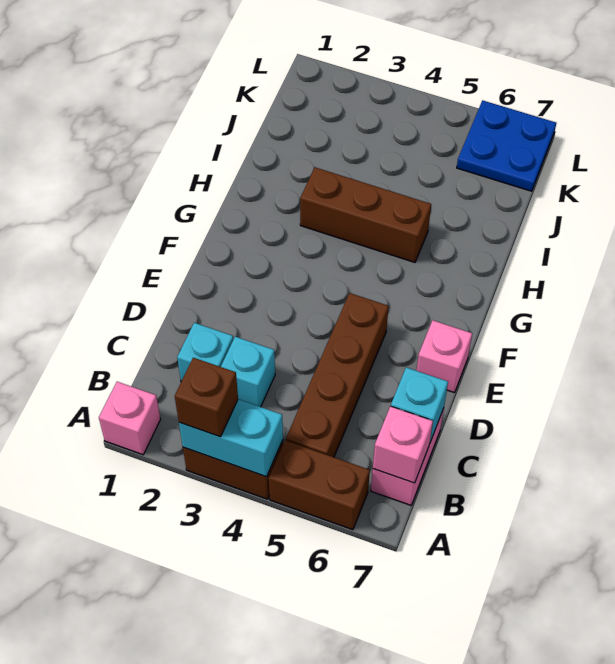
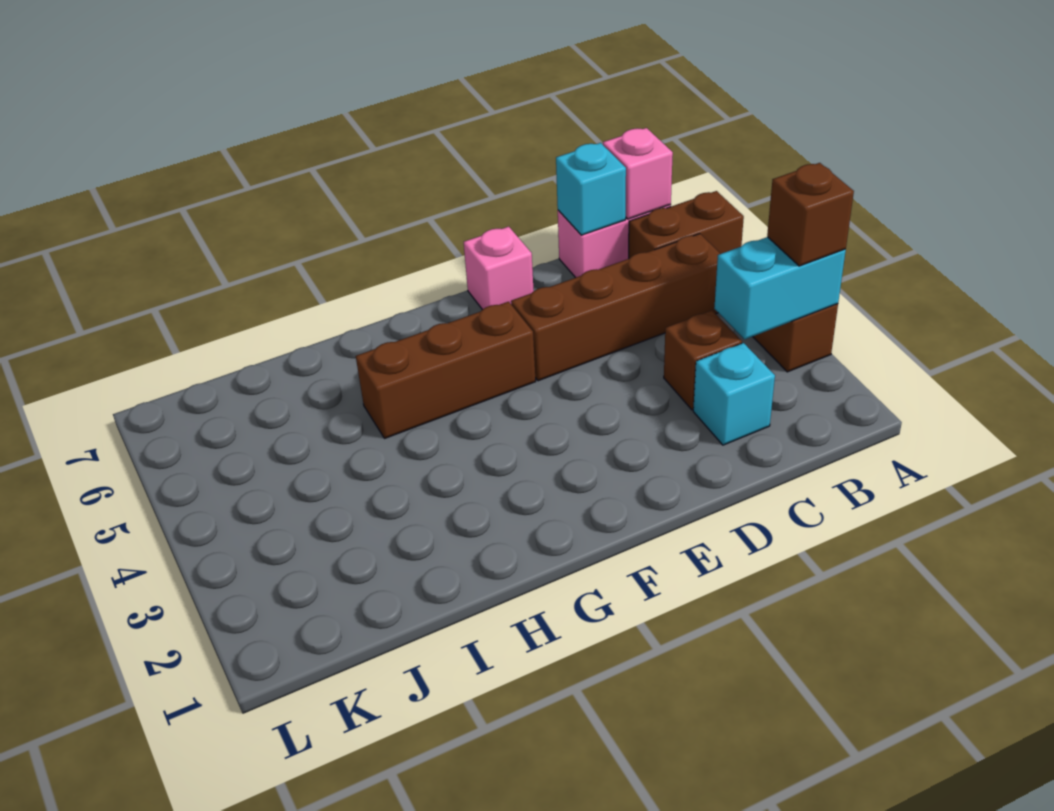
pink 1x1 brick [99,382,161,455] -> none
cyan 1x2 brick [179,399,283,477] -> cyan 1x2 brick turned to [714,237,846,339]
brown 1x2 brick [269,440,370,530] -> brown 1x2 brick turned to [629,191,744,259]
cyan 1x1 brick [221,337,275,407] -> brown 1x1 brick [664,310,742,410]
brown 1x3 brick [300,167,431,262] -> brown 1x3 brick turned to [356,302,536,438]
blue 2x2 plate [457,100,556,191] -> none

